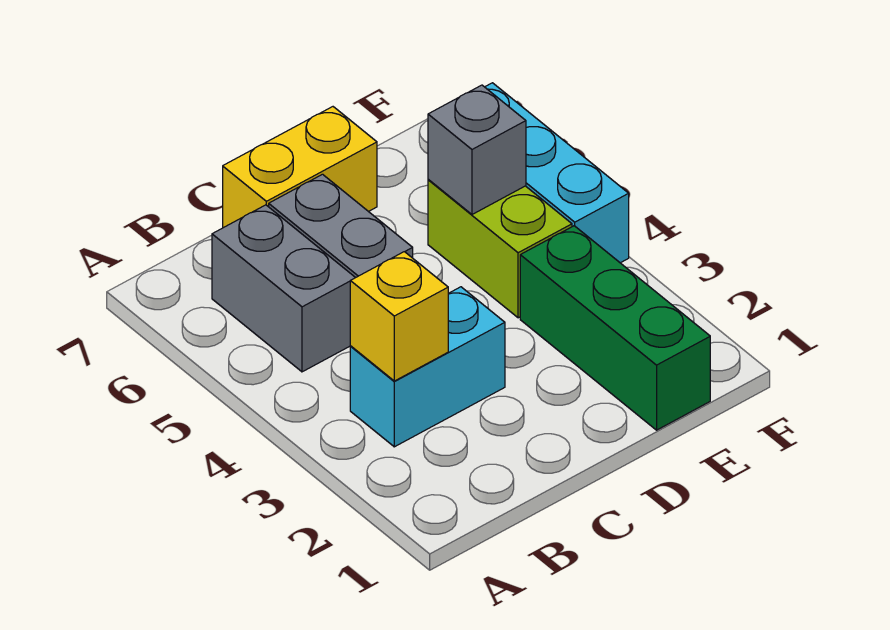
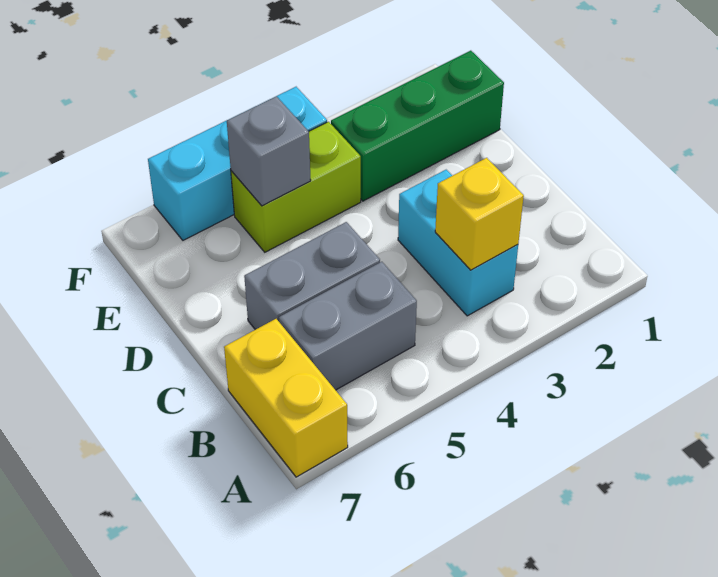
yellow 1x2 brick [223,107,377,228] -> yellow 1x2 brick moved to [224,319,348,477]

